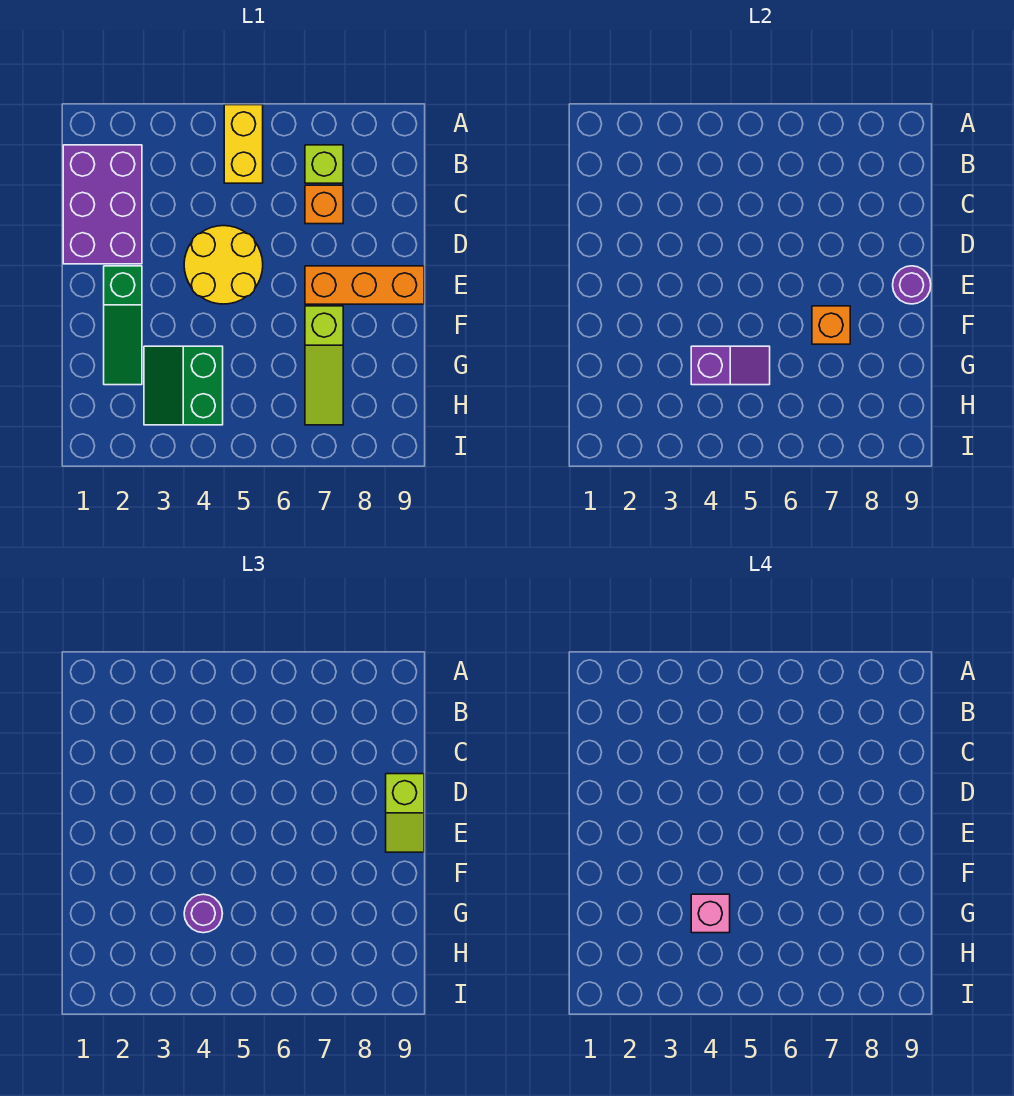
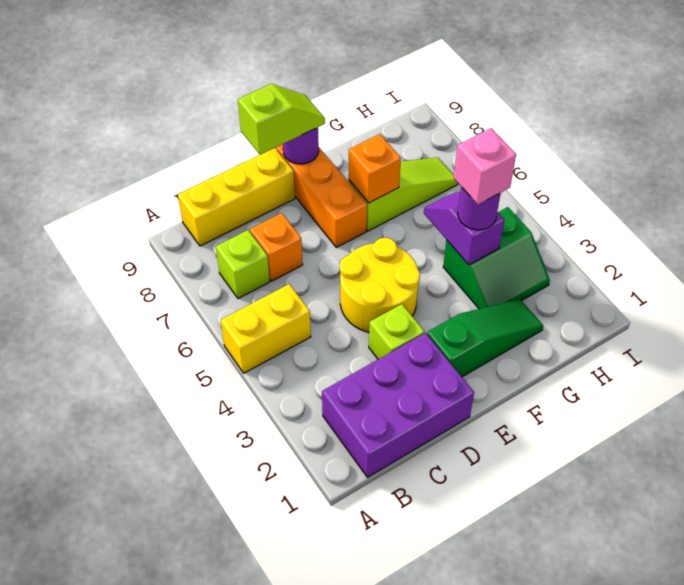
none -> yellow 1x3 brick [178,148,295,246]
none -> lime 1x1 brick [369,304,425,359]

